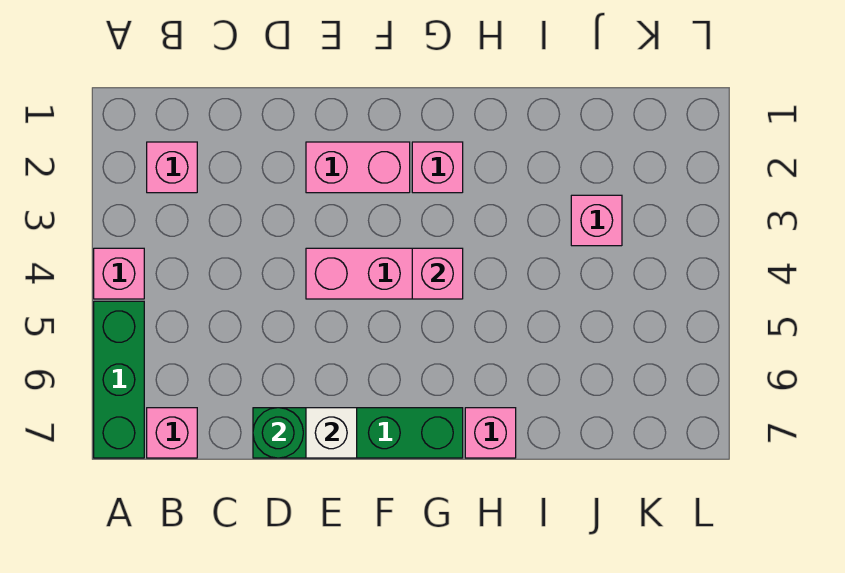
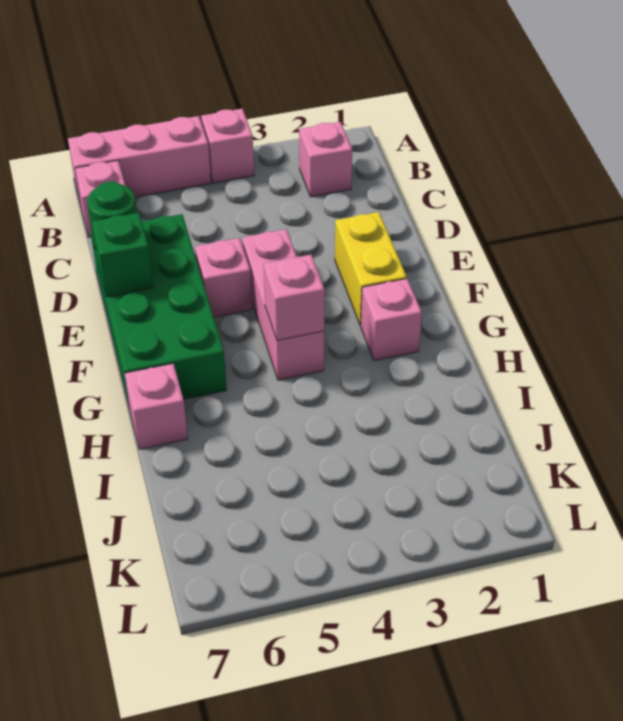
green 1x3 brick [94,301,144,458] -> pink 1x3 brick [68,116,211,200]
green 1x4 brick [253,408,463,458] -> green 2x4 brick [90,214,227,409]
pink 1x2 brick [306,142,410,193] -> yellow 1x2 brick [335,212,407,325]
white 1x1 brick [306,408,357,458] -> green 1x1 brick [92,213,153,297]
pink 1x1 brick [571,195,622,246] -> pink 1x1 brick moved to [195,238,252,317]

